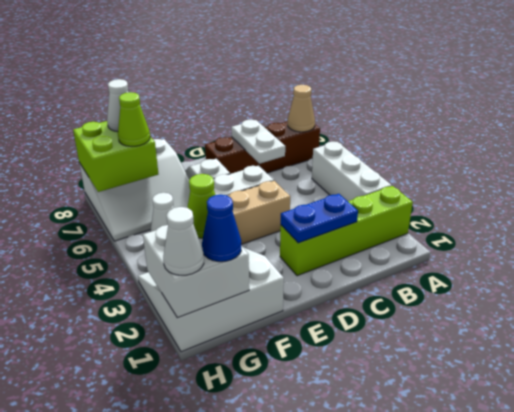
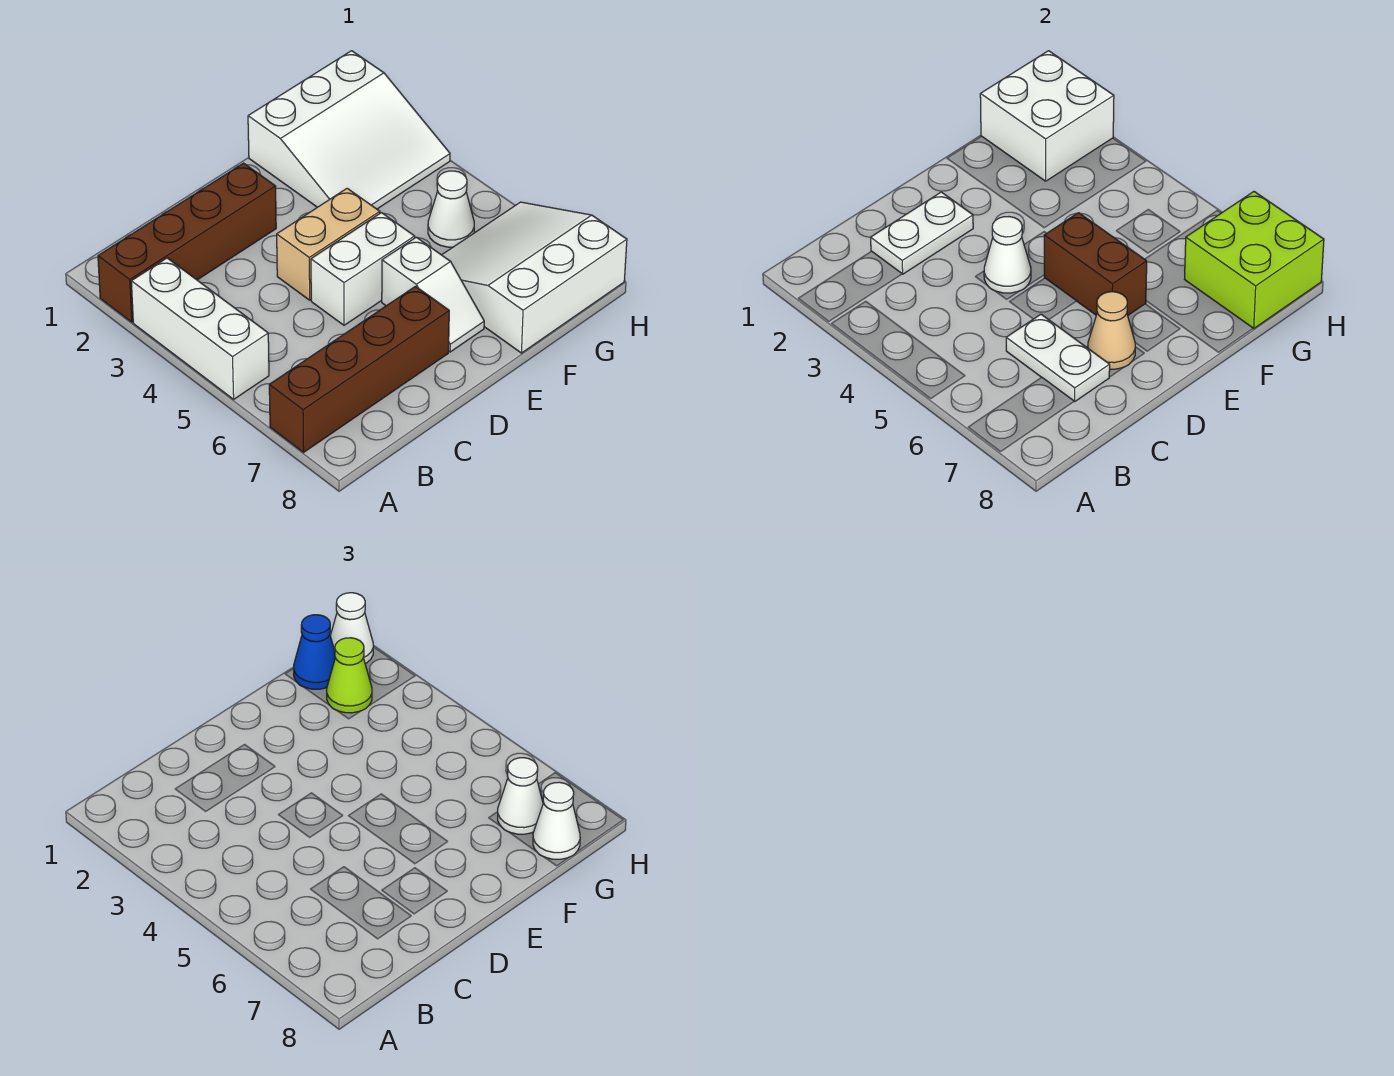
lime 1x4 brick [280,186,413,276] -> brown 1x4 brick [98,163,276,322]
tan 1x1 cone [288,85,315,132] -> tan 1x1 cone moved to [1088,292,1135,369]
blue 1x2 plate [281,194,358,243] -> white 1x2 plate [871,192,973,274]
none -> white 1x1 cone [984,217,1031,293]
none -> brown 1x2 brick [1044,213,1147,315]
lime 1x1 cone [118,92,150,146] -> white 1x1 cone [498,758,543,834]

